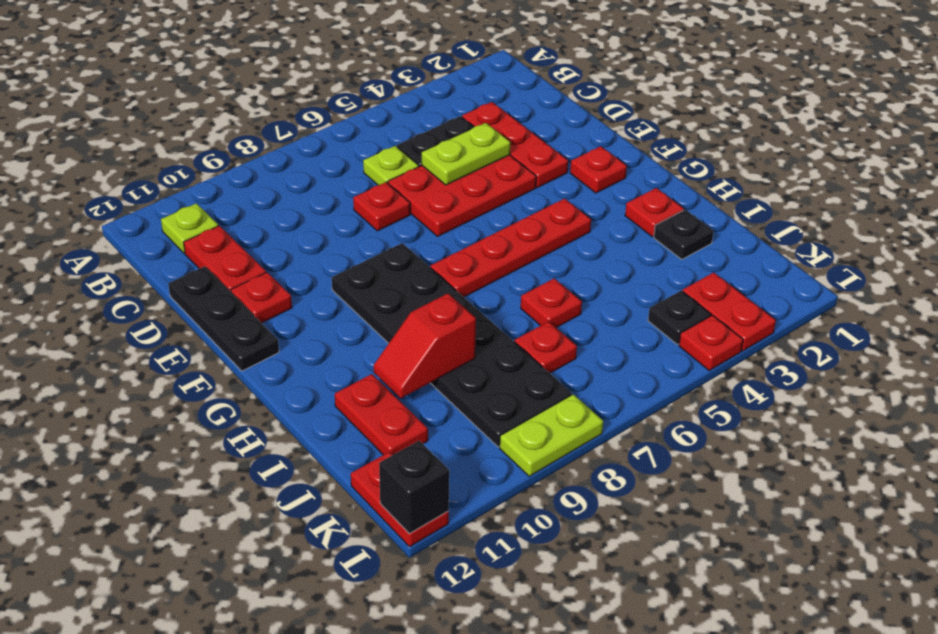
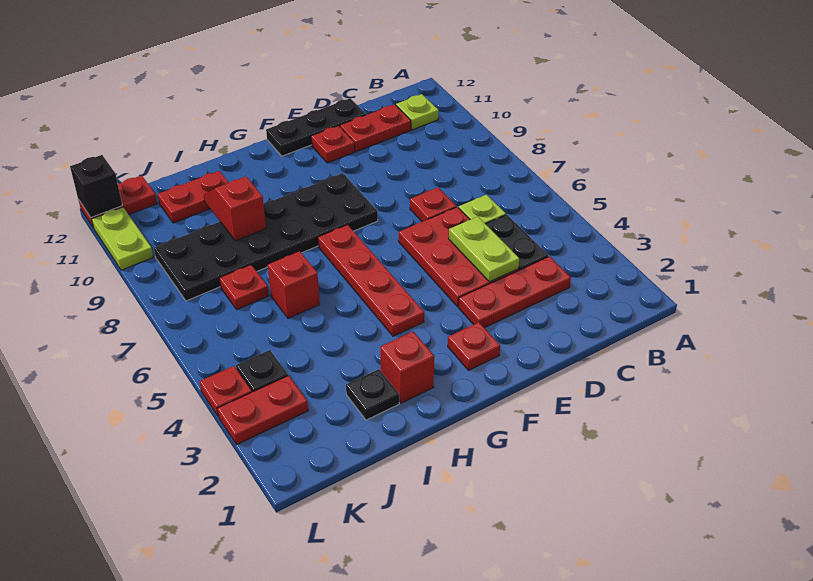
red 1x1 plate [625,188,684,237] -> red 1x1 brick [380,332,434,403]
red 1x1 plate [521,278,582,328] -> red 1x1 brick [268,251,320,318]
lime 1x2 plate [500,394,603,476] -> lime 1x2 plate moved to [92,207,153,270]

